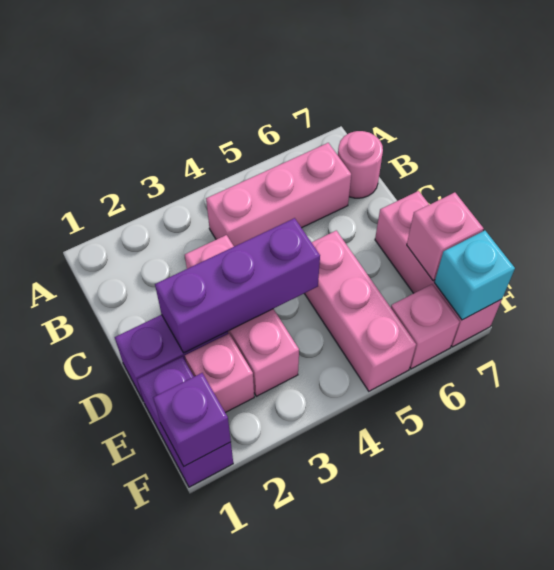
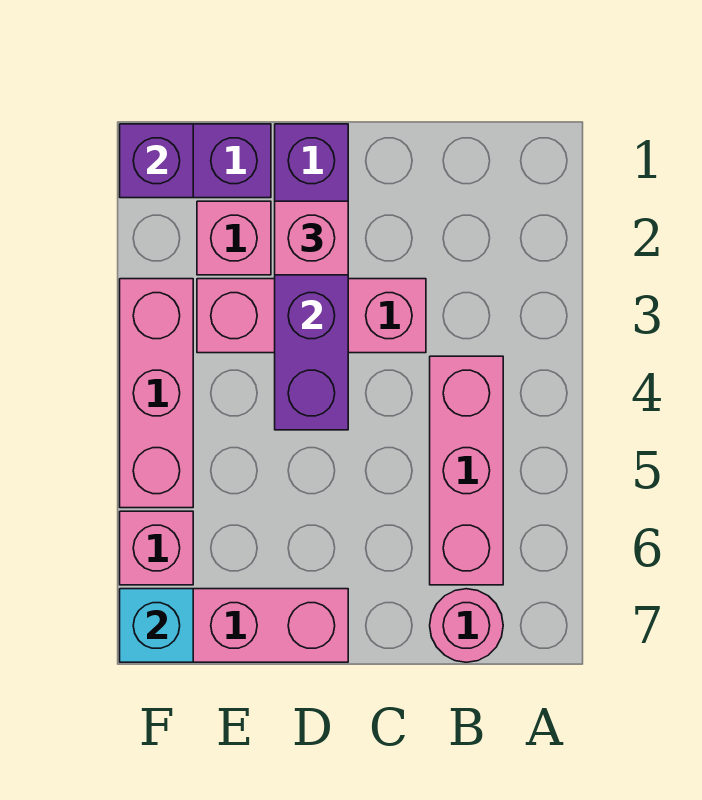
pink 1x3 brick [304,231,416,391] -> pink 1x3 brick turned to [120,279,193,508]
pink 1x1 brick [407,192,484,281] -> pink 1x1 brick moved to [275,201,348,275]

